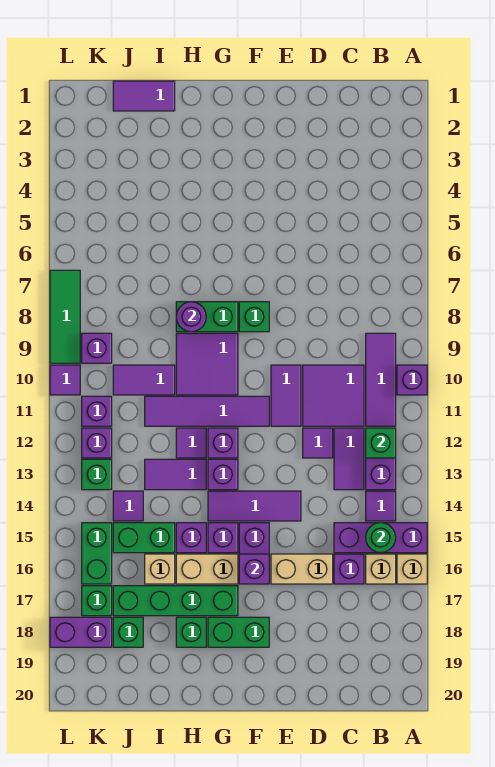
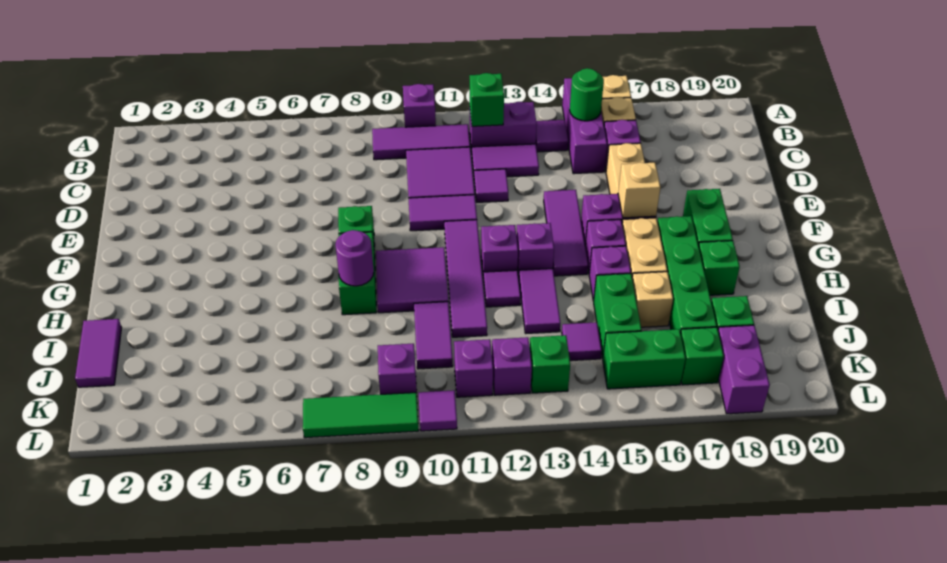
purple 1x1 brick [239,554,269,584] -> tan 1x1 brick [618,162,660,218]

